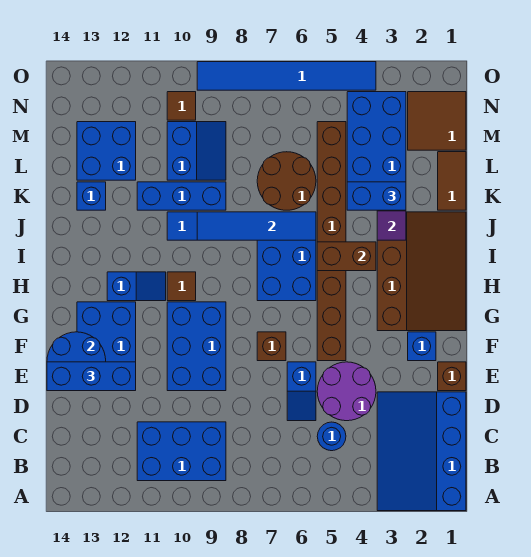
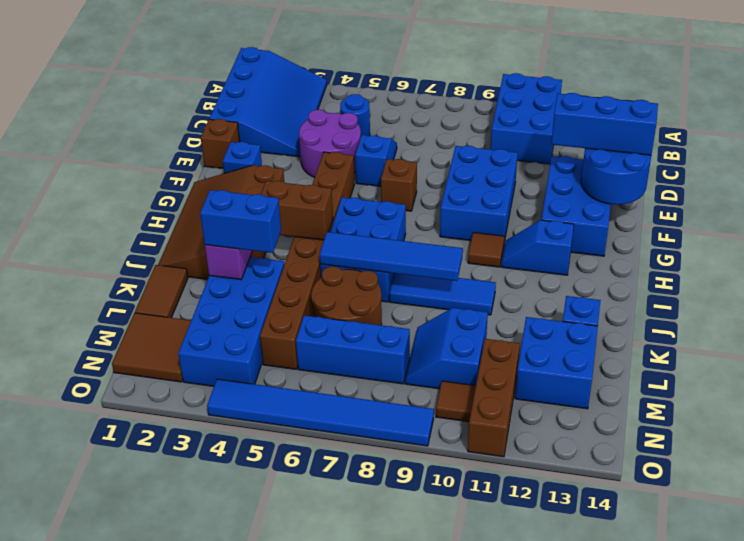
blue 2x3 brick [137,422,226,481] -> blue 2x3 brick turned to [490,73,562,164]
blue 1x3 brick [137,182,226,210] -> blue 1x3 brick moved to [296,315,410,384]
none -> brown 1x3 brick [468,339,520,457]

